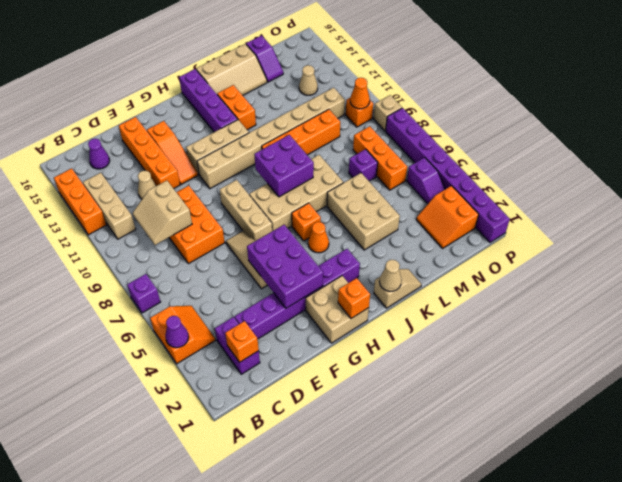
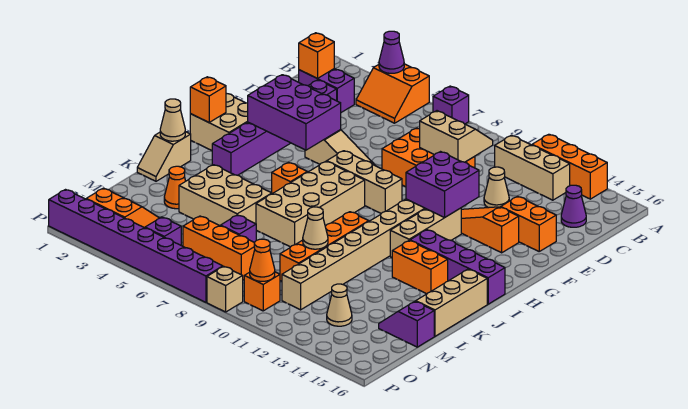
orange 1x4 brick [119,117,180,189] -> orange 1x2 brick [501,196,556,251]
orange 1x1 cone [308,222,329,253] -> orange 1x1 cone moved to [164,166,186,209]
purple 2x2 brick [254,135,314,197] -> purple 2x2 brick moved to [406,152,479,217]
none -> tan 1x1 cone [303,207,328,249]

